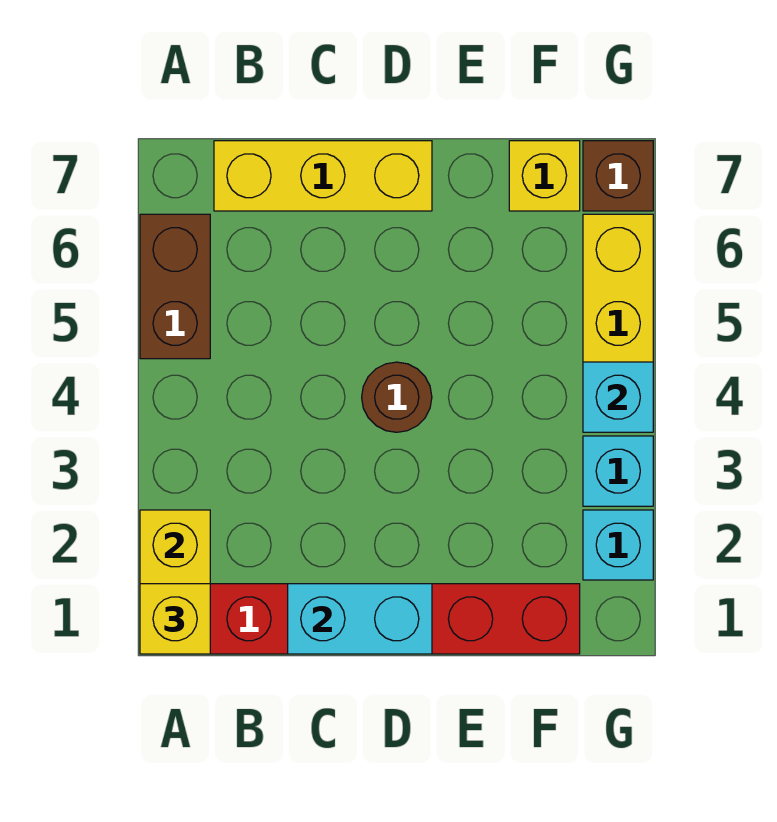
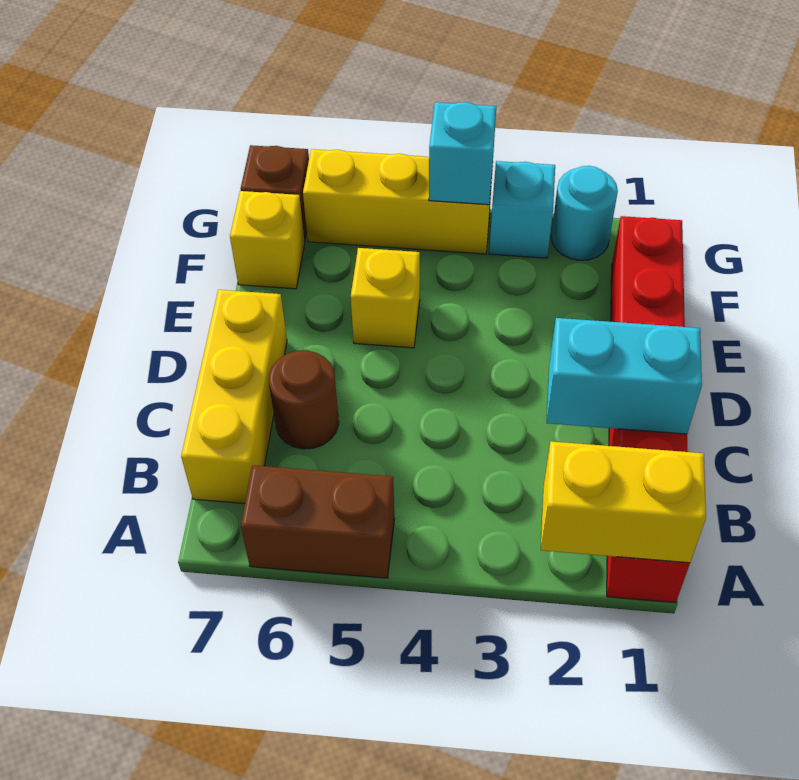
yellow 1x1 brick [140,584,210,654] -> yellow 1x1 brick moved to [351,248,420,348]
cyan 1x2 brick [288,584,432,654] -> cyan 1x2 brick turned to [547,318,702,434]
brown 1x1 round brick [362,362,432,432] -> brown 1x1 round brick moved to [269,350,339,449]
cyan 1x1 brick [583,510,653,580] -> cyan 1x1 round brick [551,166,618,260]

